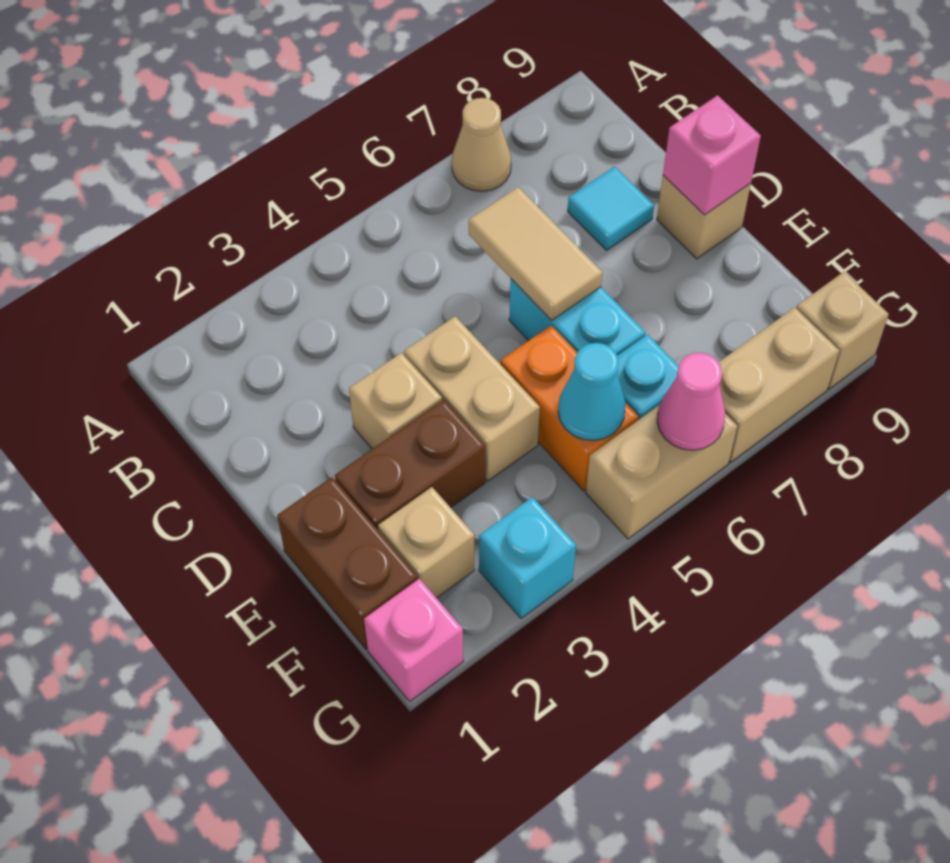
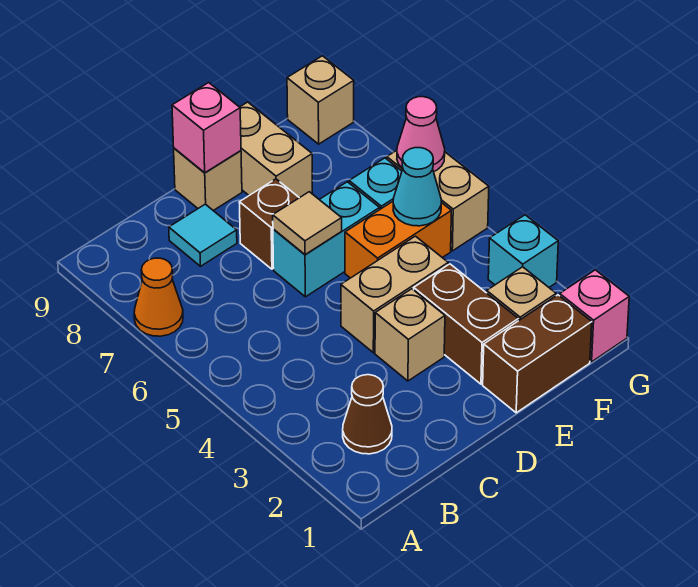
tan 1x1 cone [452,98,511,191] -> orange 1x1 cone [134,258,183,336]
none -> brown 1x1 cone [343,375,392,454]
tan 1x2 tile [469,187,603,321] -> tan 1x1 tile [273,192,342,255]
none -> brown 1x1 brick [239,179,299,269]
tan 1x2 brick [719,307,839,462] -> tan 1x2 brick moved to [240,102,313,198]

